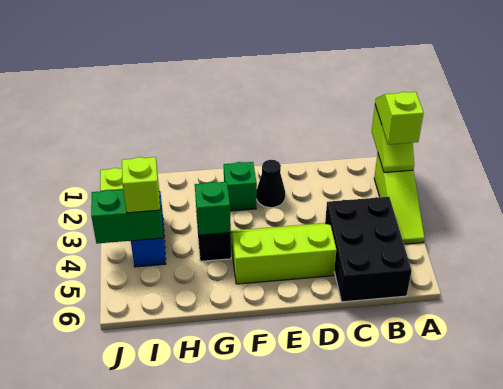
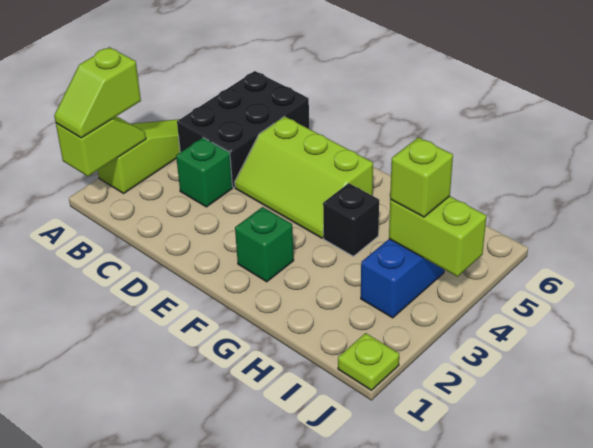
black 1x1 cone [256,160,285,208] -> none
green 1x1 brick [195,182,231,235] -> green 1x1 brick moved to [176,138,233,207]
green 1x2 brick [91,190,163,244] -> lime 1x2 brick [389,196,486,277]

